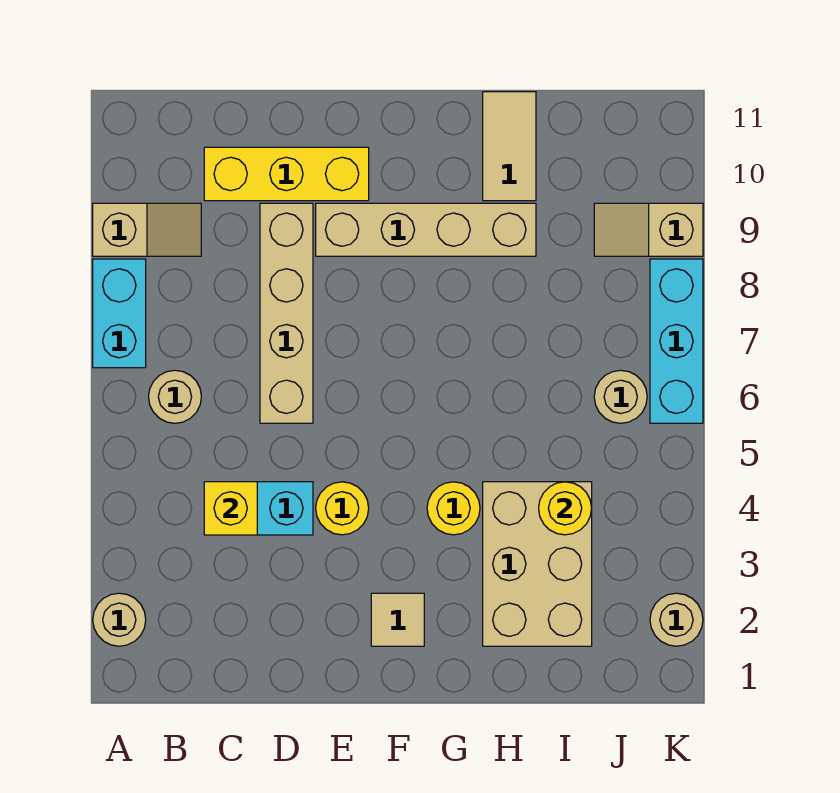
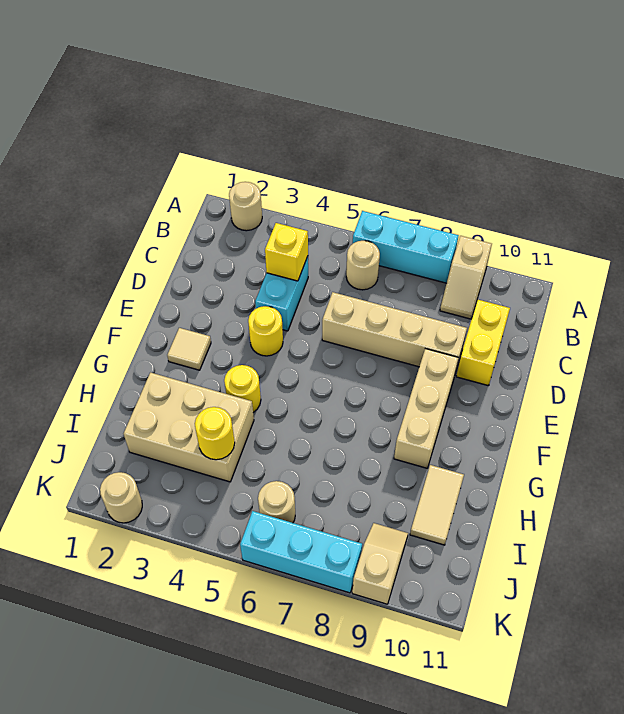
cyan 1x2 brick [93,259,146,368] -> cyan 1x3 brick [353,211,459,283]
yellow 1x3 brick [204,147,369,201] -> yellow 1x2 brick [456,300,510,386]
tan 1x4 brick [316,203,536,256] -> tan 1x3 brick [394,349,458,468]
tan 1x2 tile [483,92,536,201] -> tan 1x2 tile turned to [410,465,464,545]

